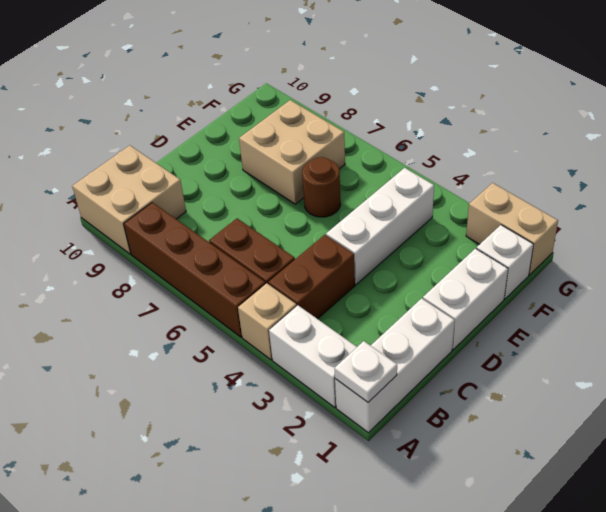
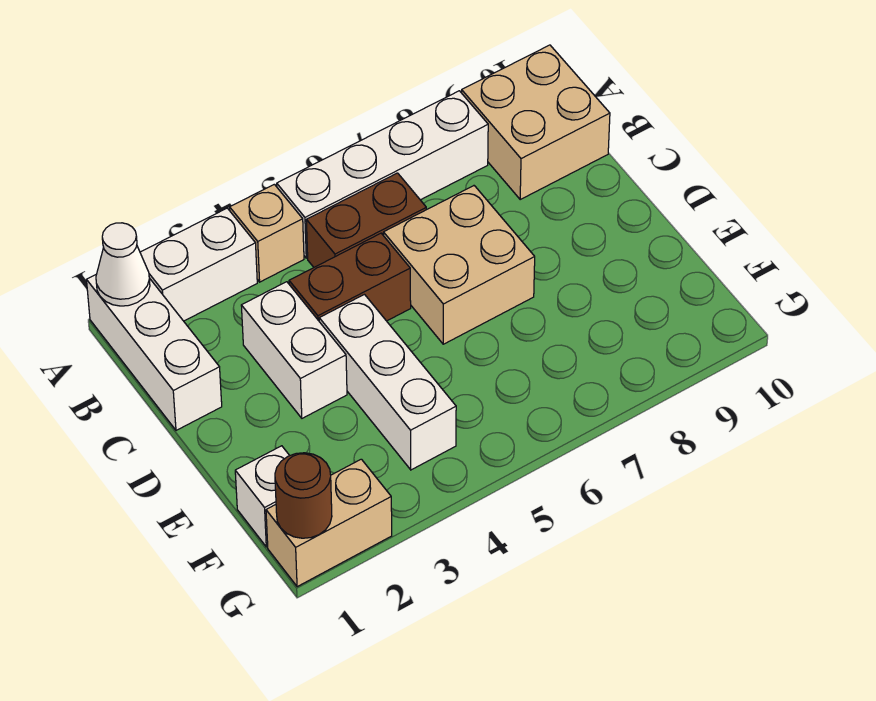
white 1x1 plate [334,341,397,402] -> white 1x1 cone [96,223,150,306]
brown 1x4 brick [124,202,265,337] -> white 1x4 brick [277,91,488,258]
brown 1x2 brick [268,235,355,319] -> brown 1x2 brick turned to [289,233,411,321]
white 1x2 brick [423,249,508,350] -> white 1x2 brick moved to [241,282,347,418]
brown 1x1 round brick [302,157,341,217] -> brown 1x1 round brick moved to [275,453,332,538]
tan 2x2 brick [239,100,345,204] -> tan 2x2 brick moved to [383,186,535,344]

